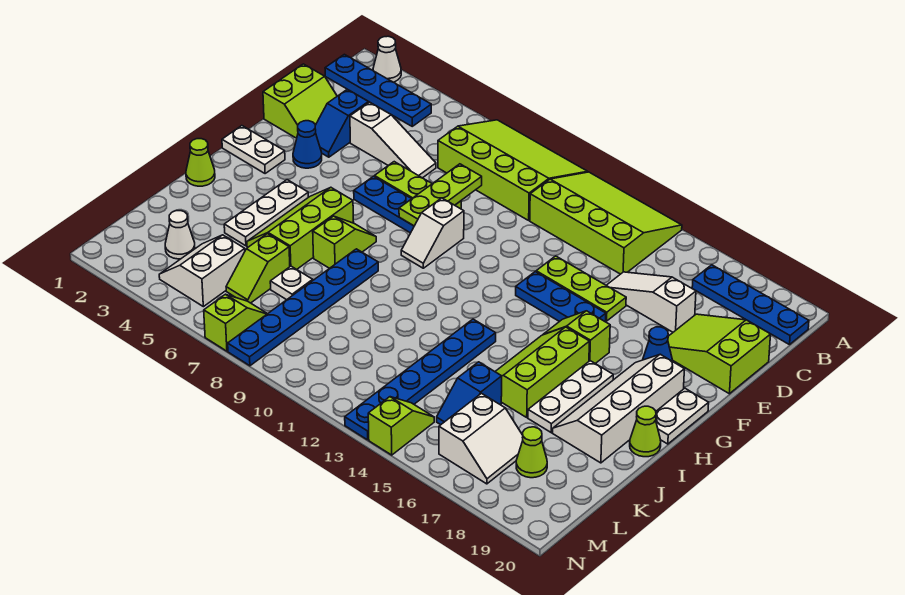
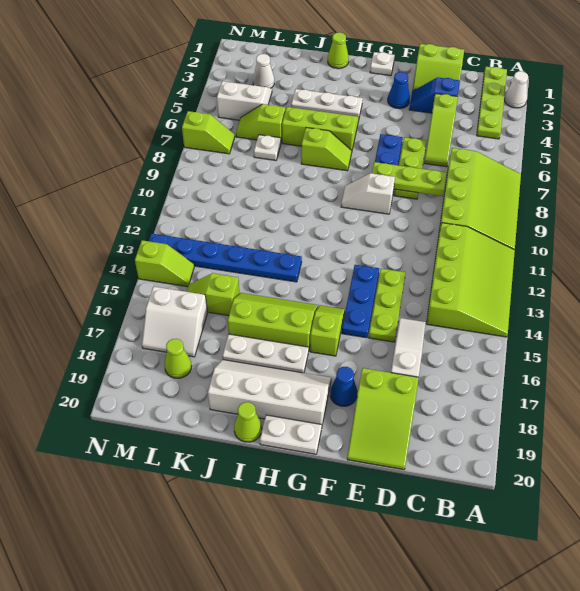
blue 1x4 plate [325,54,431,126] -> lime 1x4 plate [477,67,507,139]
blue 1x4 plate [692,265,809,345] -> none
white 1x3 slope [350,102,436,178] -> lime 1x3 slope [424,94,458,167]
lime 2x3 slope [668,314,771,394] -> lime 2x3 slope turned to [347,368,419,470]
white 1x2 plate [222,126,285,174] -> white 1x1 plate [370,52,395,76]
blue 1x6 plate [228,249,378,366] -> none
blue 1x2 slope [437,362,502,425] -> lime 1x2 slope [187,273,239,316]

